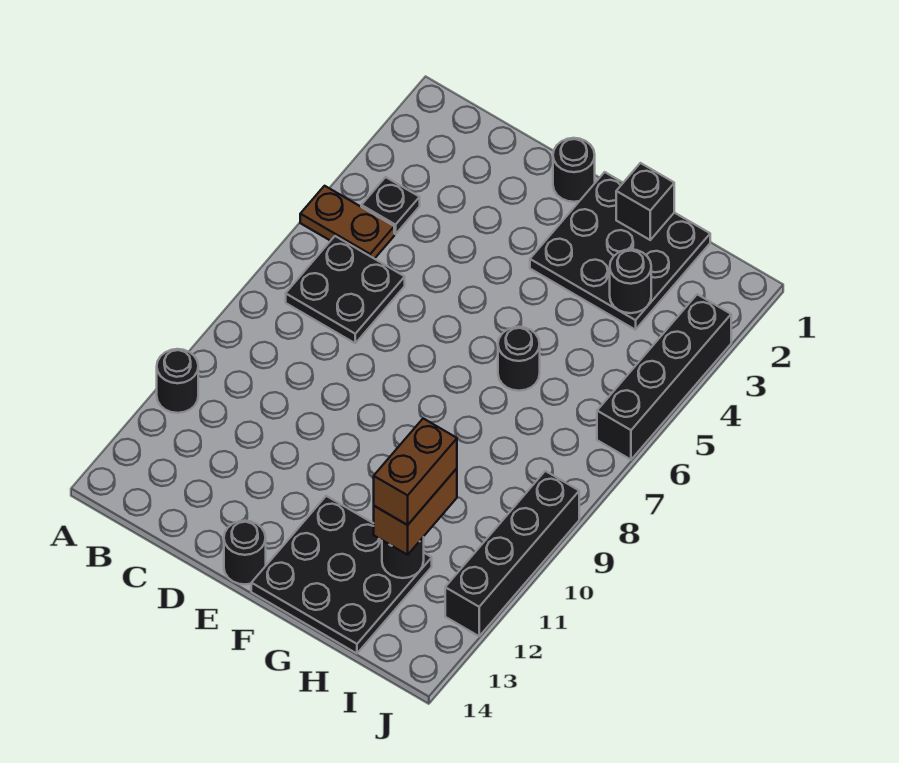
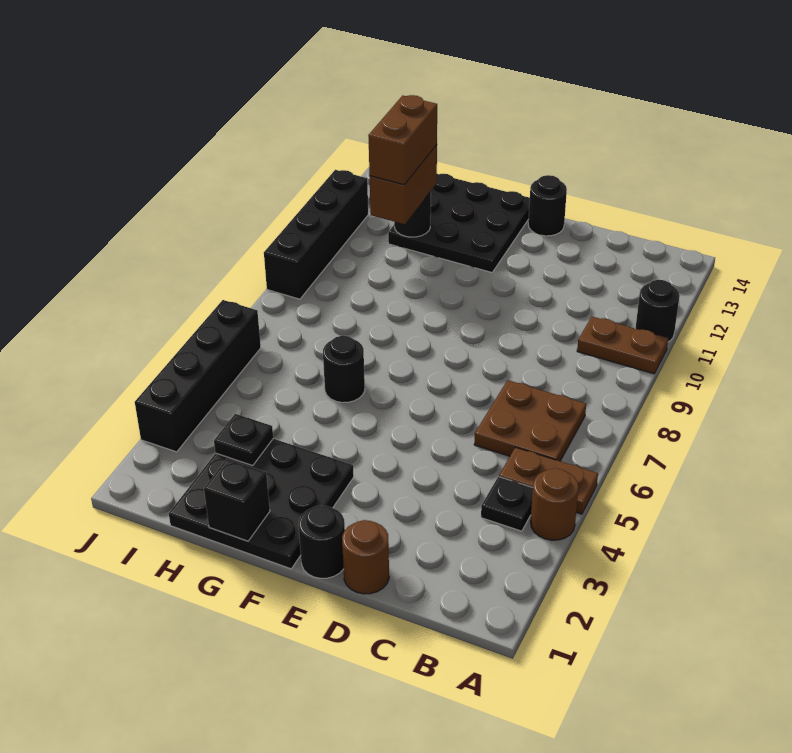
none -> brown 1x1 round brick [531,468,579,540]
none -> brown 1x2 plate [577,317,668,374]
black 2x2 plate [286,236,405,343] -> brown 2x2 plate [474,380,586,461]
none -> brown 1x1 round brick [342,520,389,594]
black 1x1 round brick [610,249,651,313] -> black 1x1 plate [214,414,273,465]

